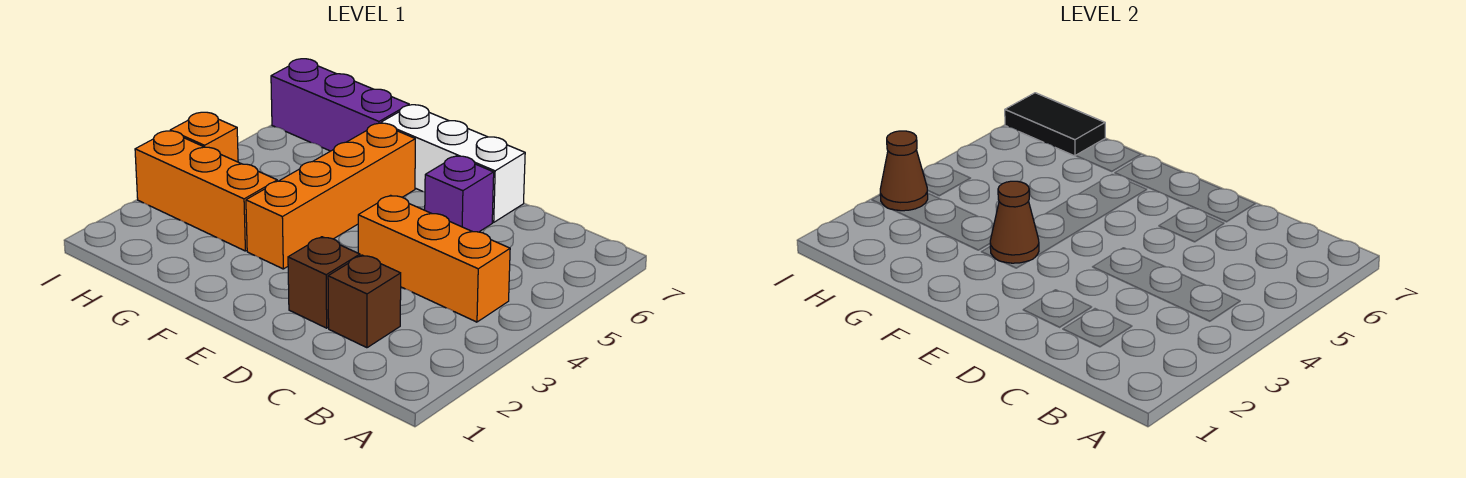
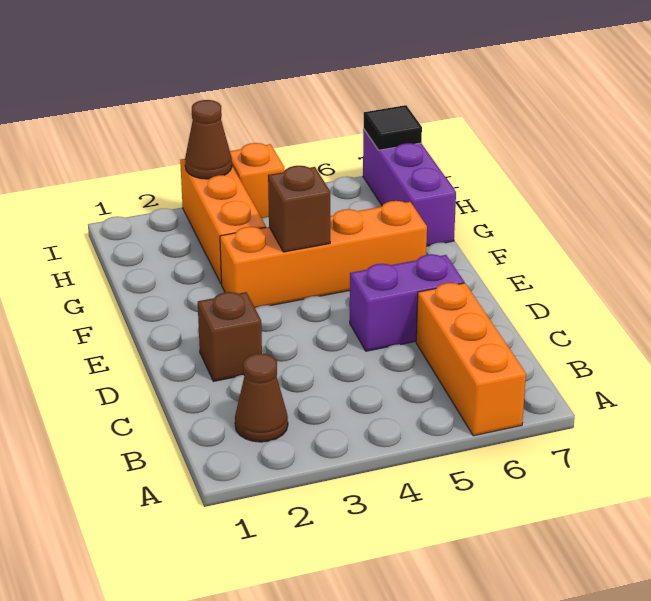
orange 1x3 brick [358,195,510,322] -> orange 1x3 brick moved to [416,283,526,436]
brown 1x1 brick [328,255,401,348] -> brown 1x1 brick moved to [268,166,330,252]
purple 1x1 brick [425,156,494,232] -> purple 1x2 brick [350,254,464,351]
white 1x3 brick [381,105,525,222] -> none
brown 1x1 cone [990,181,1039,263] -> brown 1x1 cone moved to [235,353,288,442]
black 1x2 tile [1005,93,1105,156] -> black 1x1 tile [364,105,422,150]

